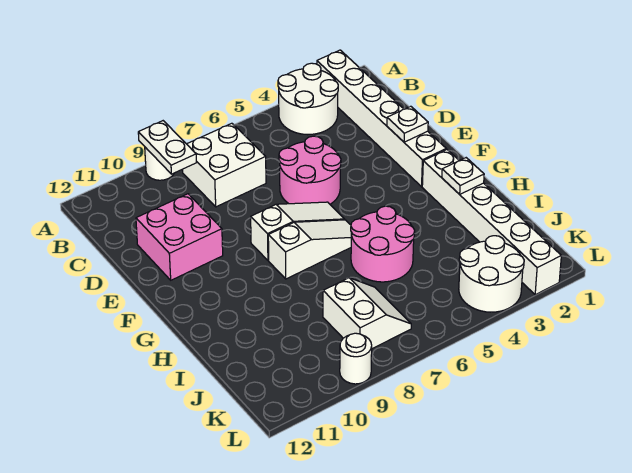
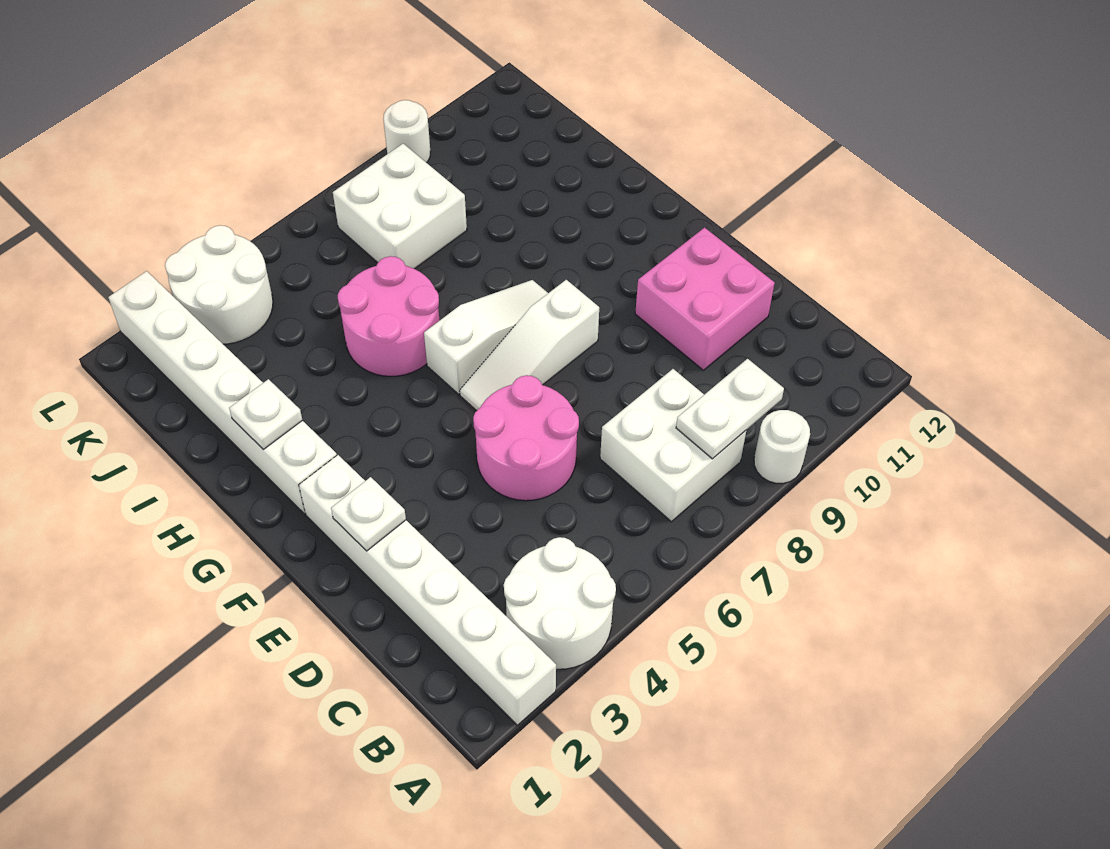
white 1x2 plate [138,121,196,174] -> white 1x2 plate turned to [676,359,784,459]
white 1x3 slope [268,220,351,279] -> white 1x3 slope turned to [424,280,548,394]
white 2x2 slope [323,278,411,349] -> white 2x2 brick [333,144,467,269]

